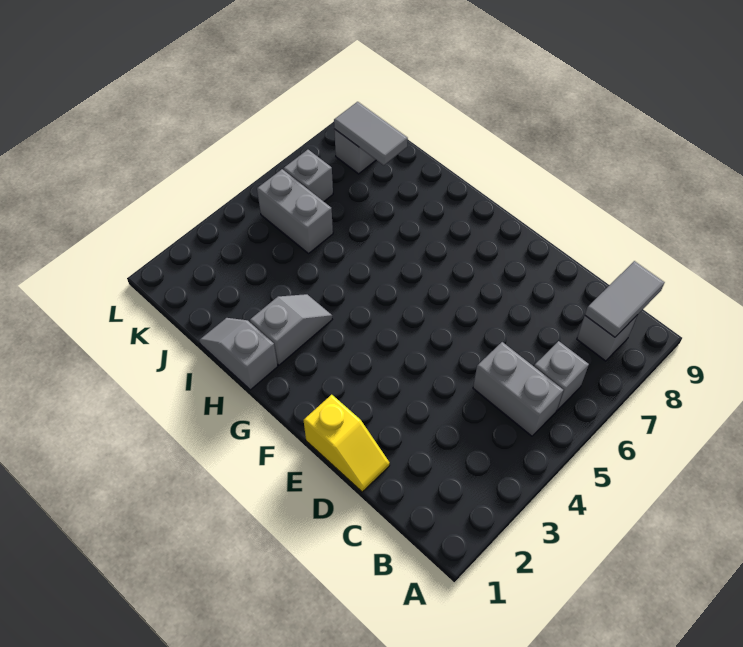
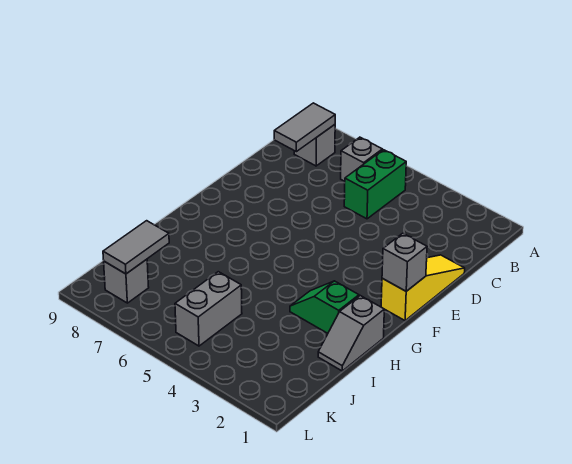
grey 1x2 brick [473,342,563,436] -> green 1x2 brick [344,150,406,219]
grey 1x2 tile [585,261,665,337] -> grey 1x2 tile turned to [274,103,335,152]
yellow 1x2 slope [304,395,390,492] -> yellow 1x3 slope [381,255,465,321]
grey 1x2 slope [250,294,332,365] -> green 1x2 slope [290,281,359,333]
grey 1x1 brick [283,150,333,201] -> grey 1x1 brick moved to [382,233,427,291]

